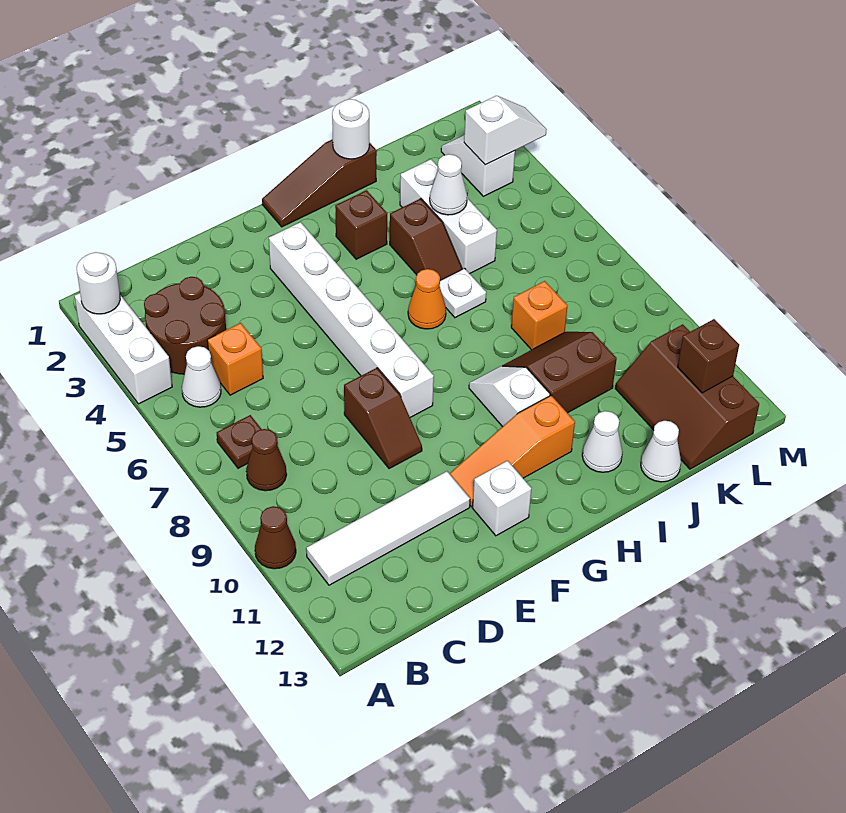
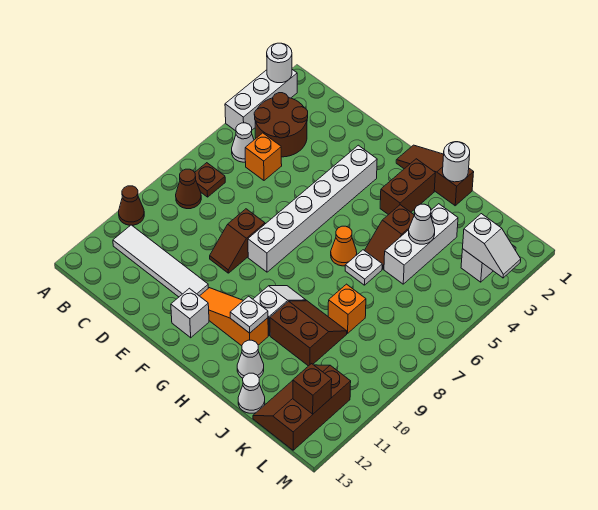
brown 1x1 brick [335,190,387,259] -> brown 1x2 brick [380,159,435,215]
none -> white 1x1 plate [230,296,268,333]

